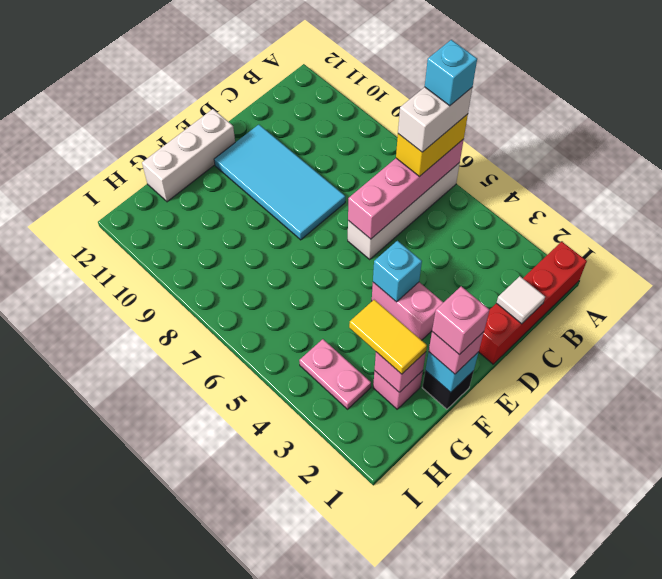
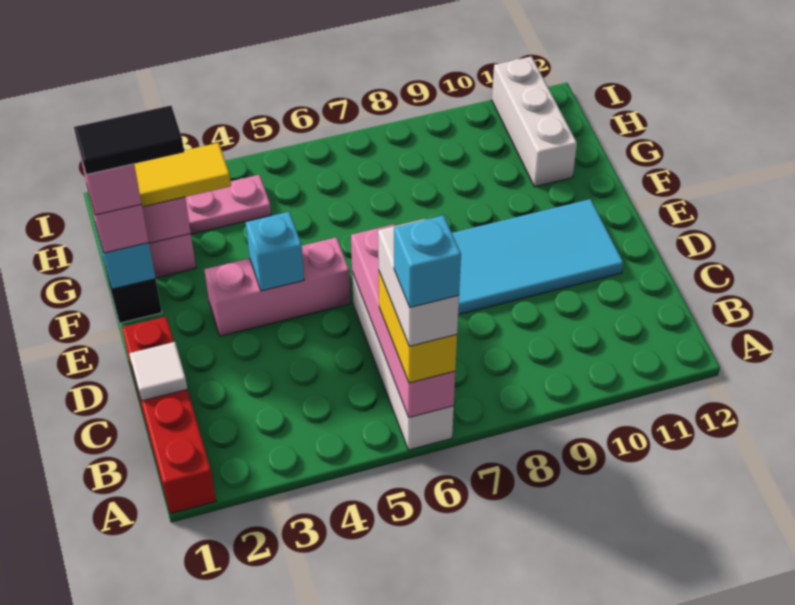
pink 1x2 brick [372,282,443,340] -> pink 1x3 brick [204,237,351,336]
white 1x3 brick [142,109,235,202] -> white 1x3 brick moved to [492,56,577,187]
none -> black 1x2 tile [74,106,184,175]

